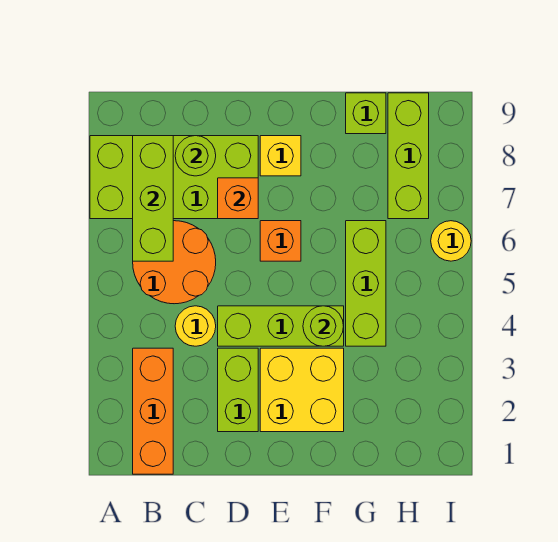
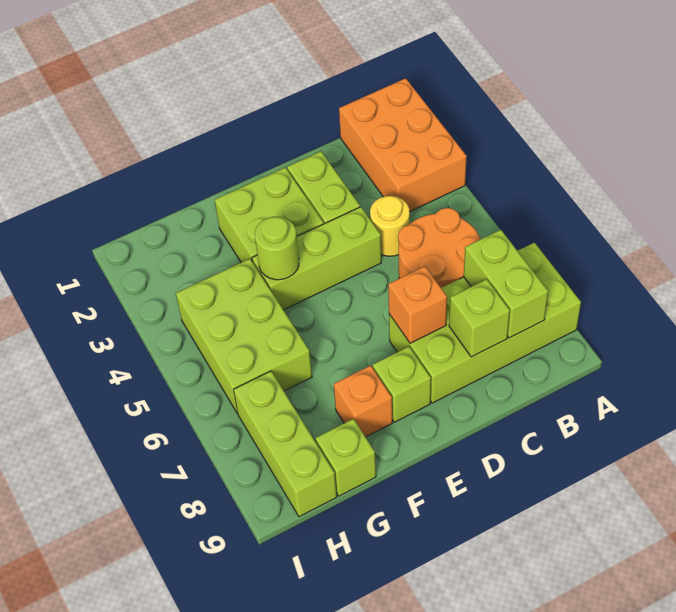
orange 1x3 brick [133,348,173,474] -> orange 2x3 brick [339,78,467,212]
lime 1x3 brick [133,136,173,261] -> lime 1x2 brick [464,230,548,338]
lime 1x1 round brick [175,136,216,176] -> lime 1x1 brick [449,279,510,357]
yellow 2x2 brick [260,348,344,432] -> lime 2x2 brick [215,167,324,262]
orange 1x1 brick [260,221,301,261] -> orange 1x1 brick moved to [334,366,392,437]
yellow 1x1 brick [260,136,301,176] -> lime 1x1 brick [373,347,431,422]
lime 1x3 brick [346,221,386,346] -> lime 2x3 brick [176,259,312,414]
yellow 1x1 round brick [431,221,471,261] -> none

